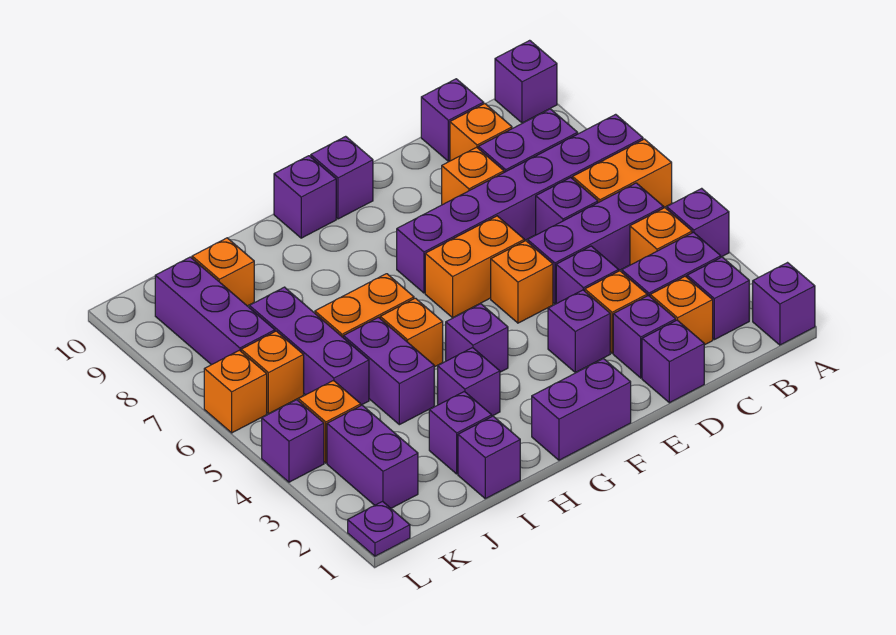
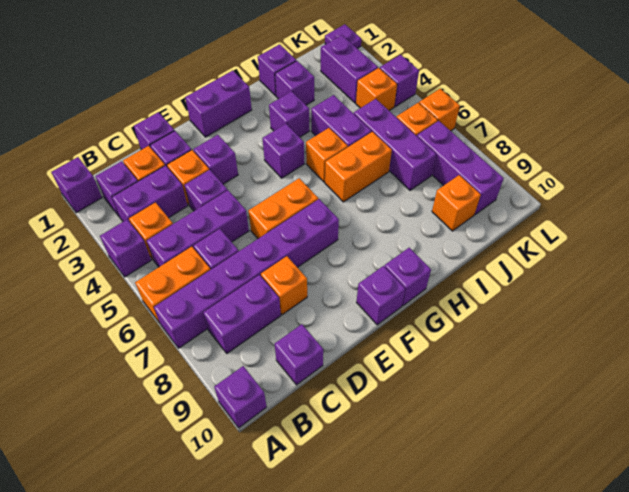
orange 1x1 brick [450,104,512,161] -> none
orange 1x1 brick [491,241,553,323] -> none

